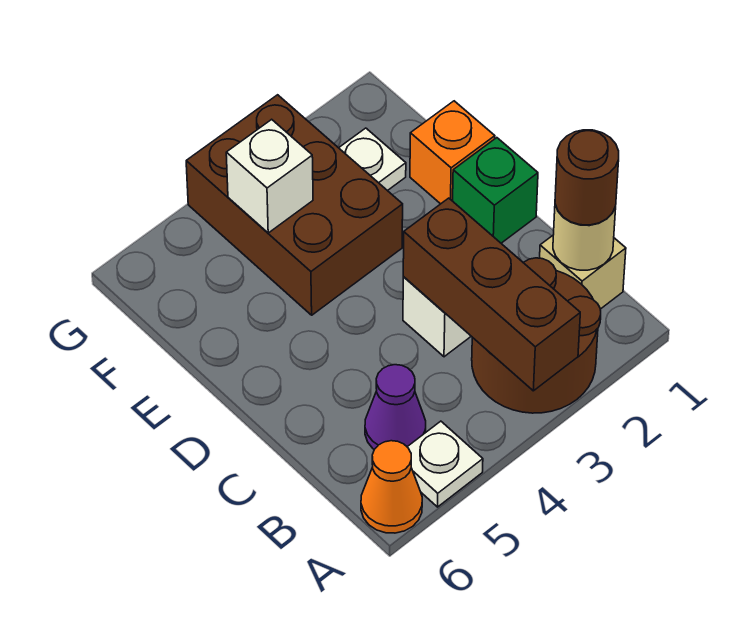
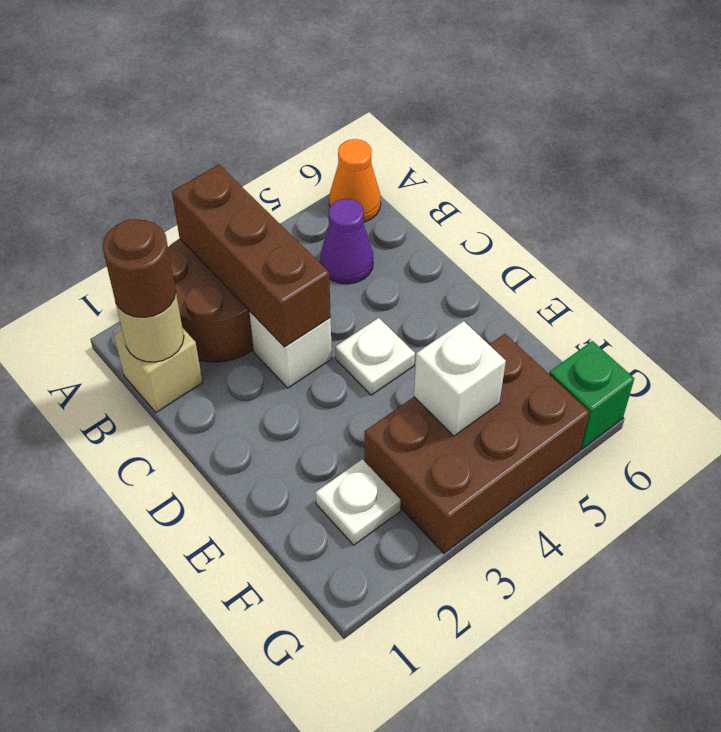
white 1x1 plate [408,421,483,507] -> white 1x1 plate moved to [335,318,415,395]
green 1x1 brick [453,138,538,243] -> green 1x1 brick moved to [549,341,634,449]
orange 1x1 brick [410,101,495,204] -> none
brown 2x3 brick [186,95,403,315] -> brown 2x3 brick turned to [365,334,589,553]

